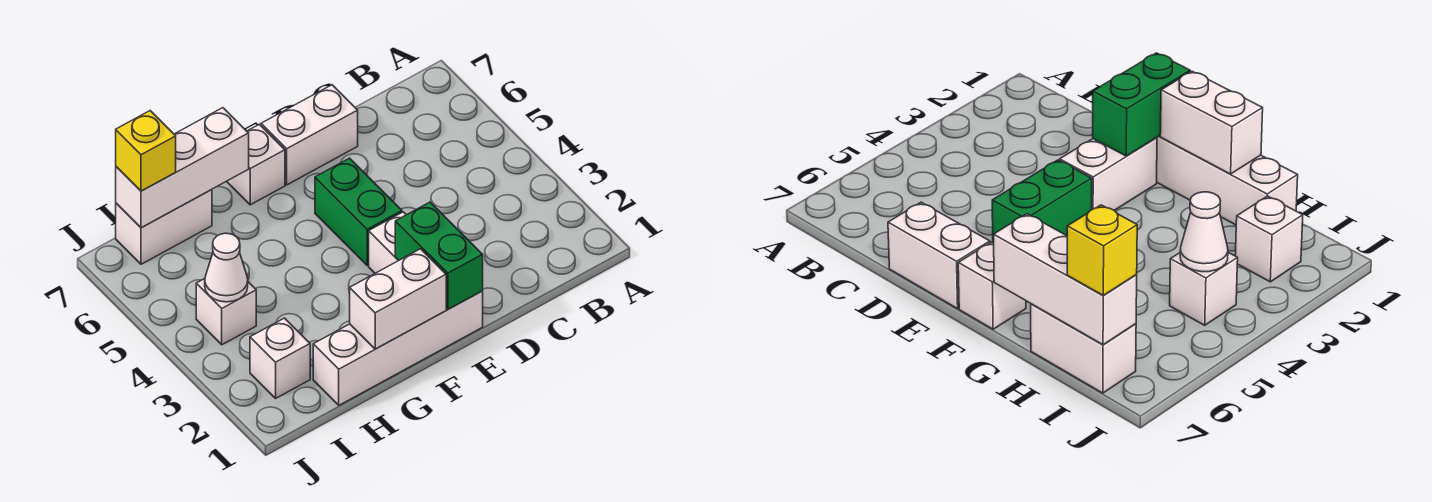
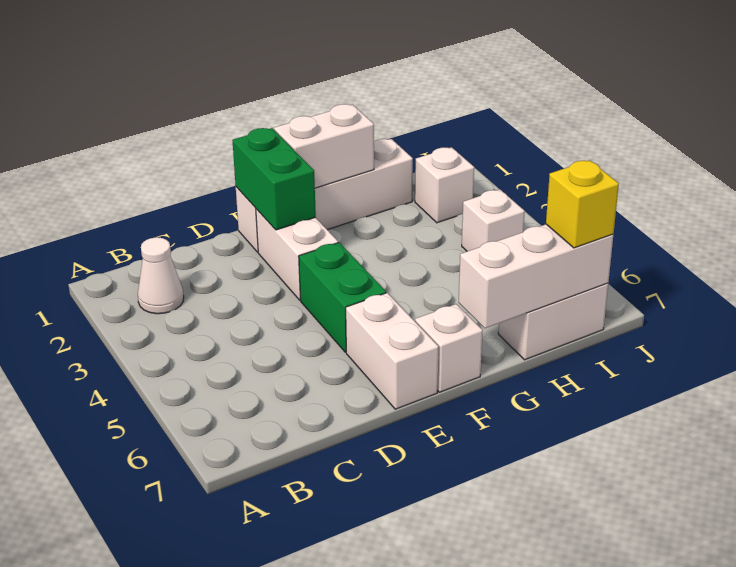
white 1x2 brick [261,85,358,185] -> white 1x2 brick turned to [346,293,439,409]
white 1x1 cone [205,233,248,302] -> white 1x1 cone moved to [138,237,184,314]

